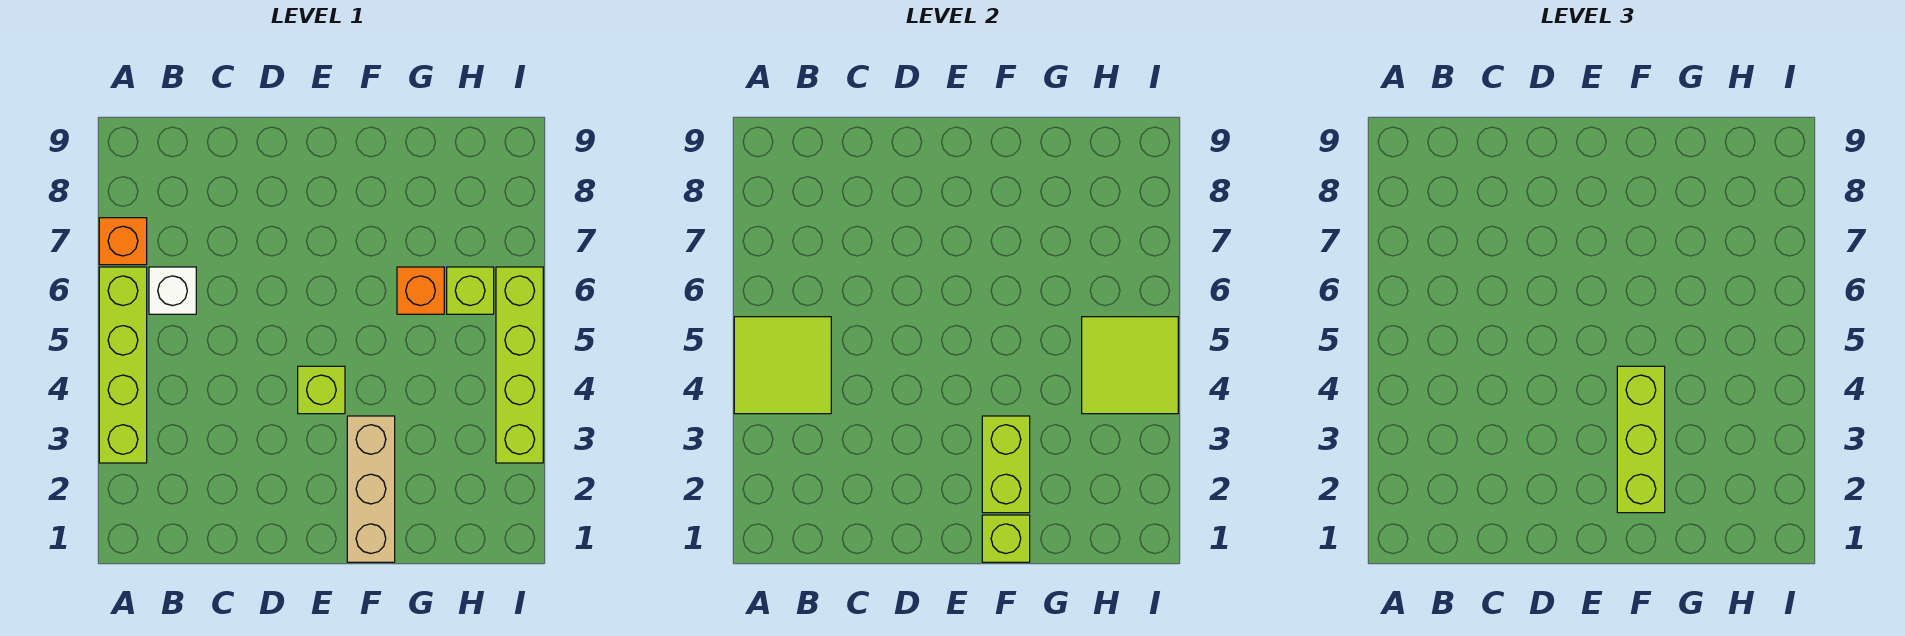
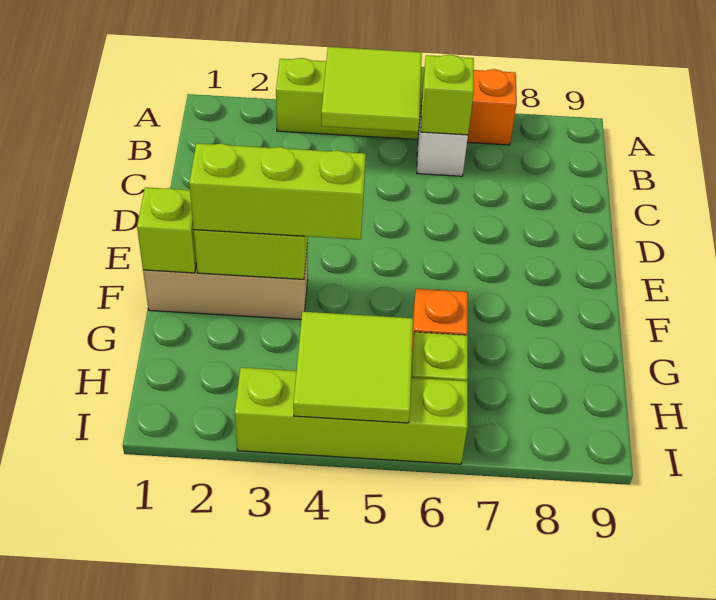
lime 1x1 brick [298,366,345,414] -> lime 1x1 brick moved to [421,55,474,135]

